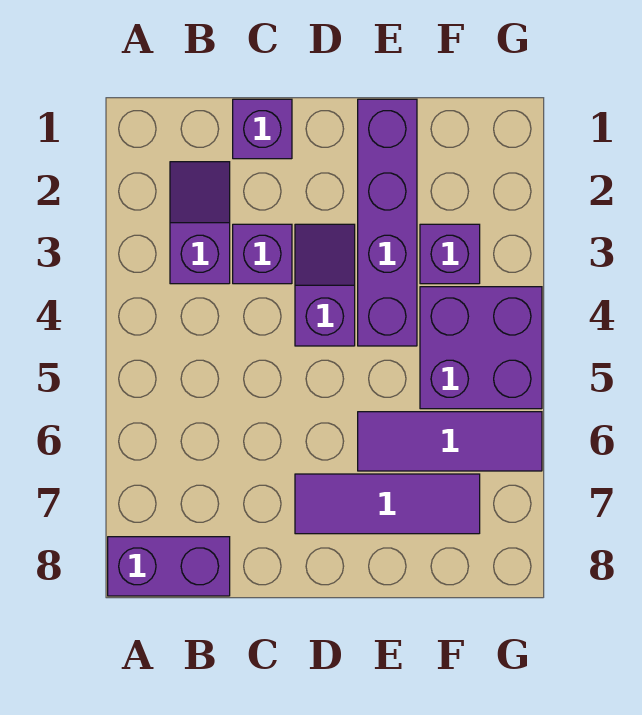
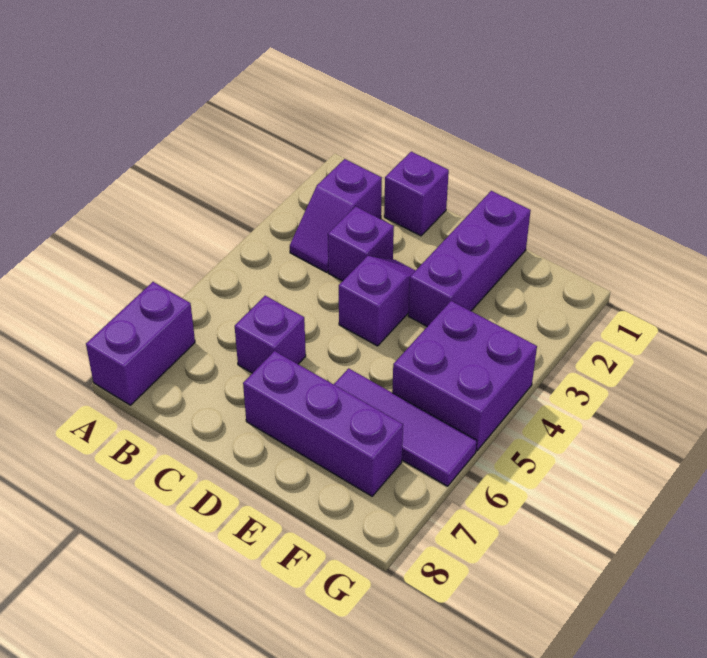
purple 1x2 brick [108,537,230,596] -> purple 1x2 brick turned to [86,282,195,405]
purple 1x2 slope [170,162,230,284] -> purple 1x2 slope turned to [290,159,382,272]
purple 1x3 tile [295,474,480,534] -> purple 1x3 brick [243,351,403,496]
purple 1x4 brick [358,99,417,346] -> purple 1x3 brick [408,191,531,326]
purple 1x1 brick [420,224,480,284] -> purple 1x1 brick moved to [235,296,306,373]

